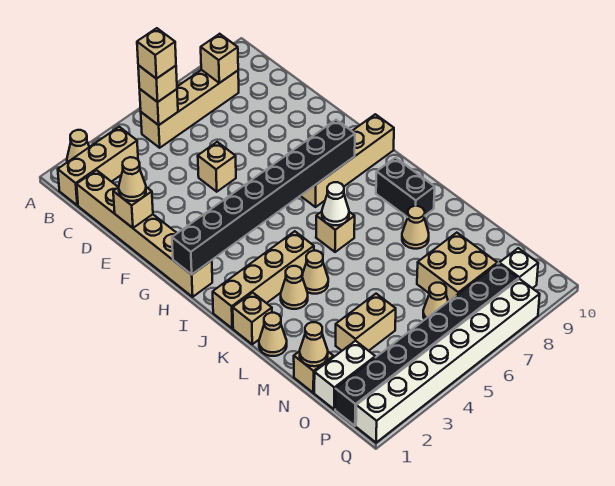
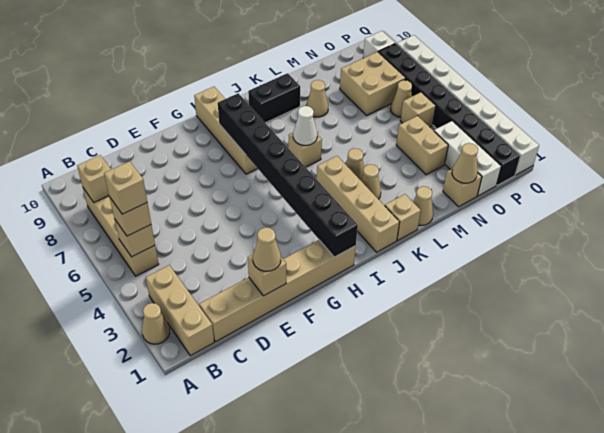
tan 1x1 brick [198,142,236,192] -> tan 1x1 brick moved to [401,92,436,127]
white 1x2 brick [314,341,375,409] -> white 1x3 brick [434,121,501,196]

